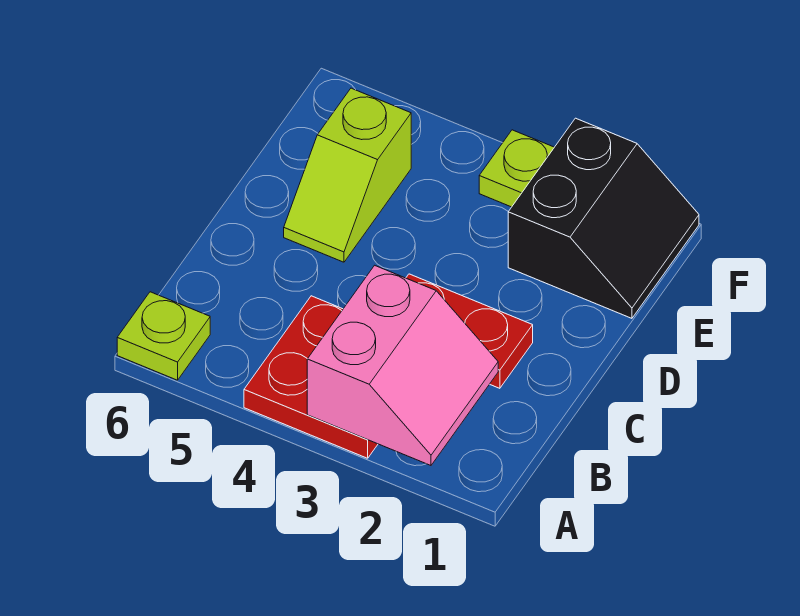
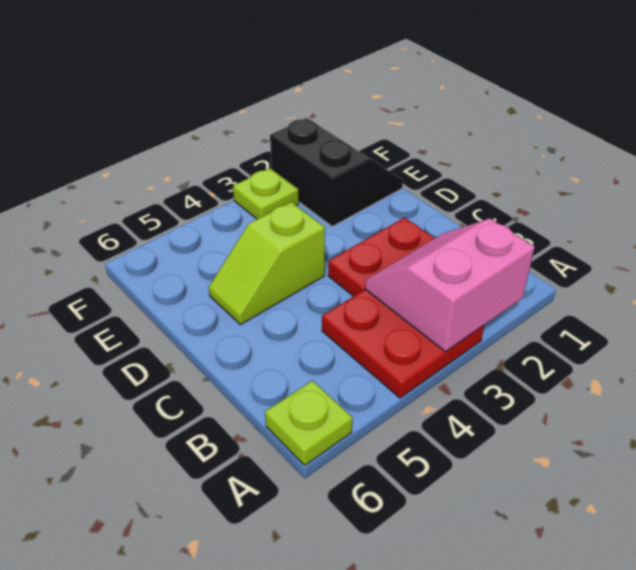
pink 2x2 slope [307,265,498,465] -> pink 2x2 slope turned to [365,218,535,352]
lime 1x2 slope [284,88,411,262] -> lime 1x2 slope turned to [209,202,325,325]

